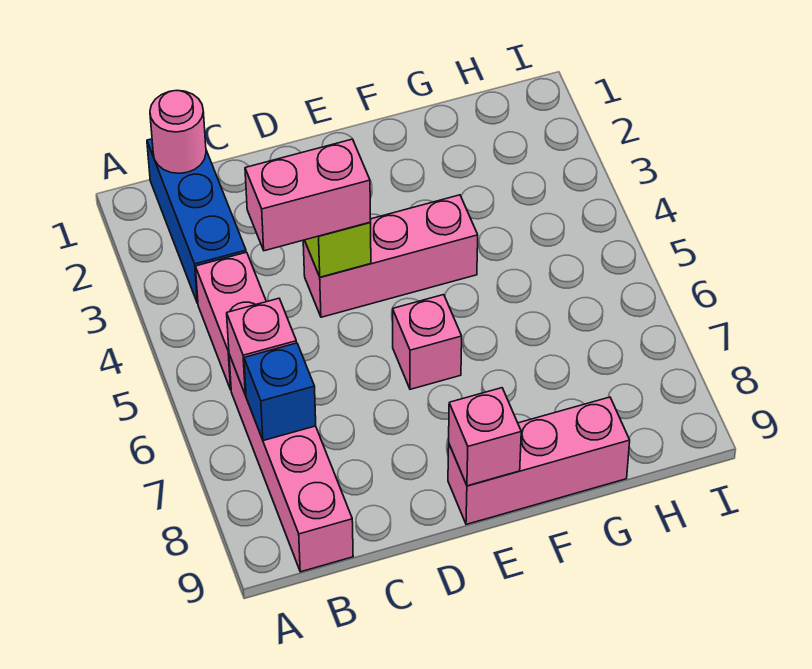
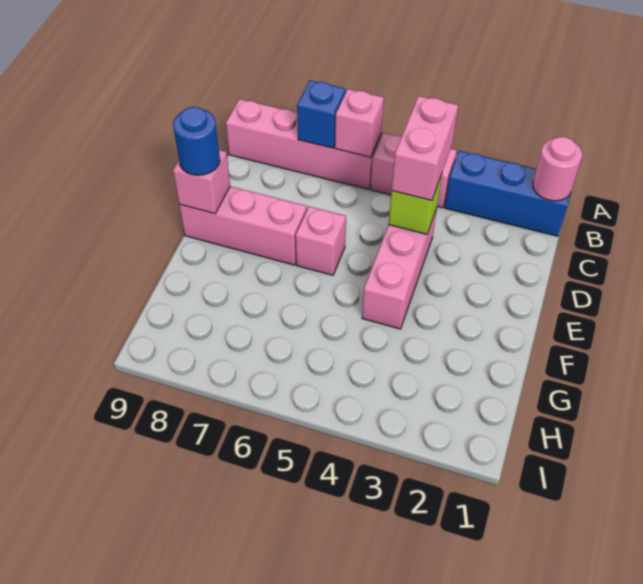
pink 1x3 brick [448,397,630,524] -> pink 1x3 brick turned to [179,186,307,265]
none -> blue 1x1 round brick [173,107,220,175]

